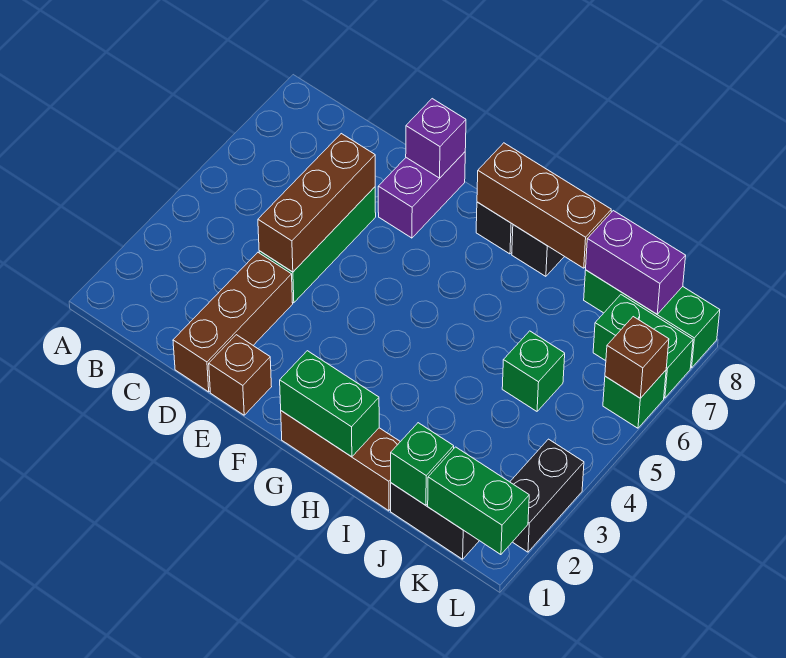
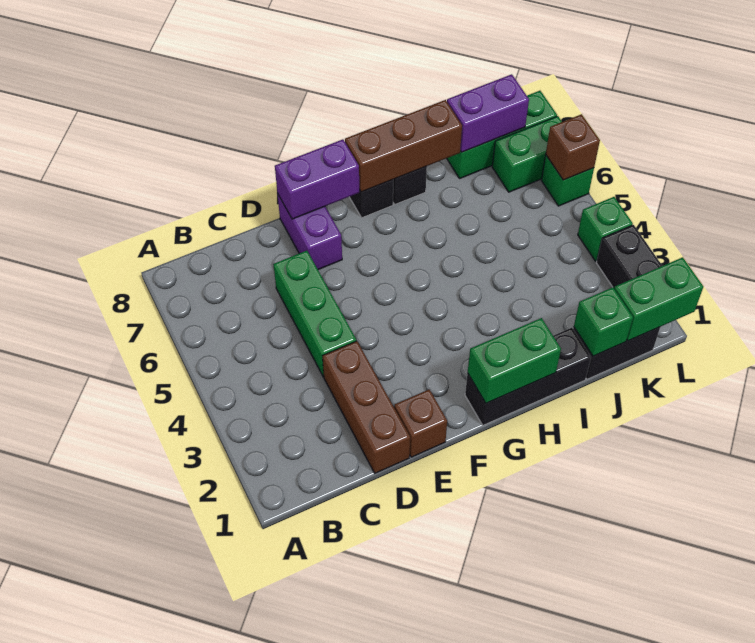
brown 1x3 brick [258,134,375,272] -> none
purple 1x1 brick [406,99,466,178] -> purple 1x2 brick [275,139,359,219]
brown 1x3 brick [281,411,400,511] -> black 1x3 brick [465,328,591,425]
green 1x1 brick [502,331,565,411] -> green 1x1 brick moved to [578,197,633,261]

